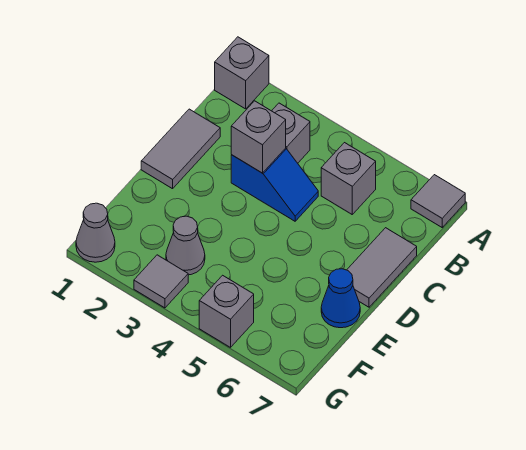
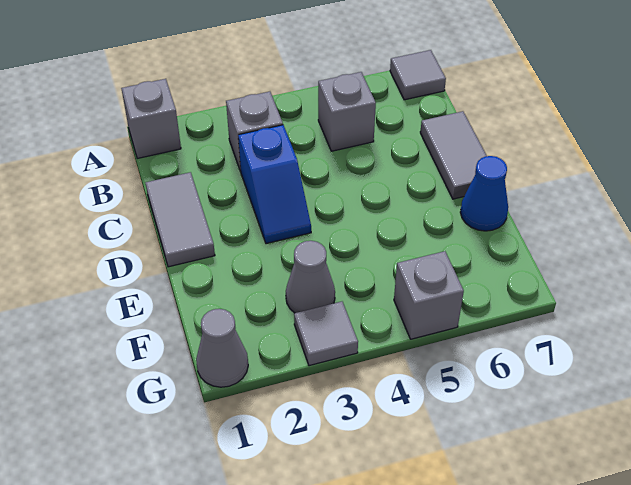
blue 1x2 slope [231,148,318,221] -> blue 1x2 slope turned to [238,125,311,244]
grey 1x1 brick [231,101,286,173] -> none

